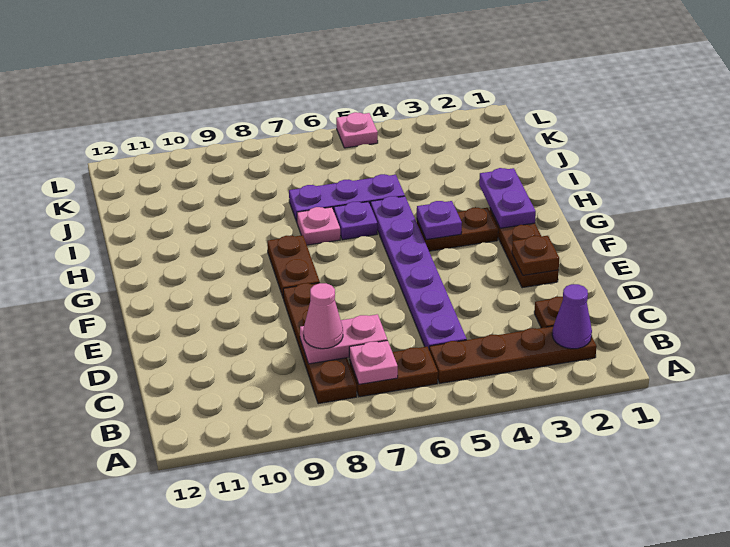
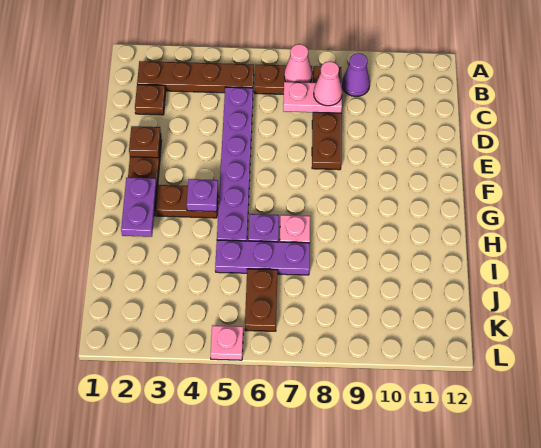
purple 1x1 cone [552,284,592,349] -> purple 1x1 cone moved to [342,53,370,96]
pink 1x1 plate [349,340,398,384] -> pink 1x1 cone [284,44,312,82]
brown 1x2 plate [267,235,320,299] -> brown 1x2 plate moved to [245,269,278,331]

